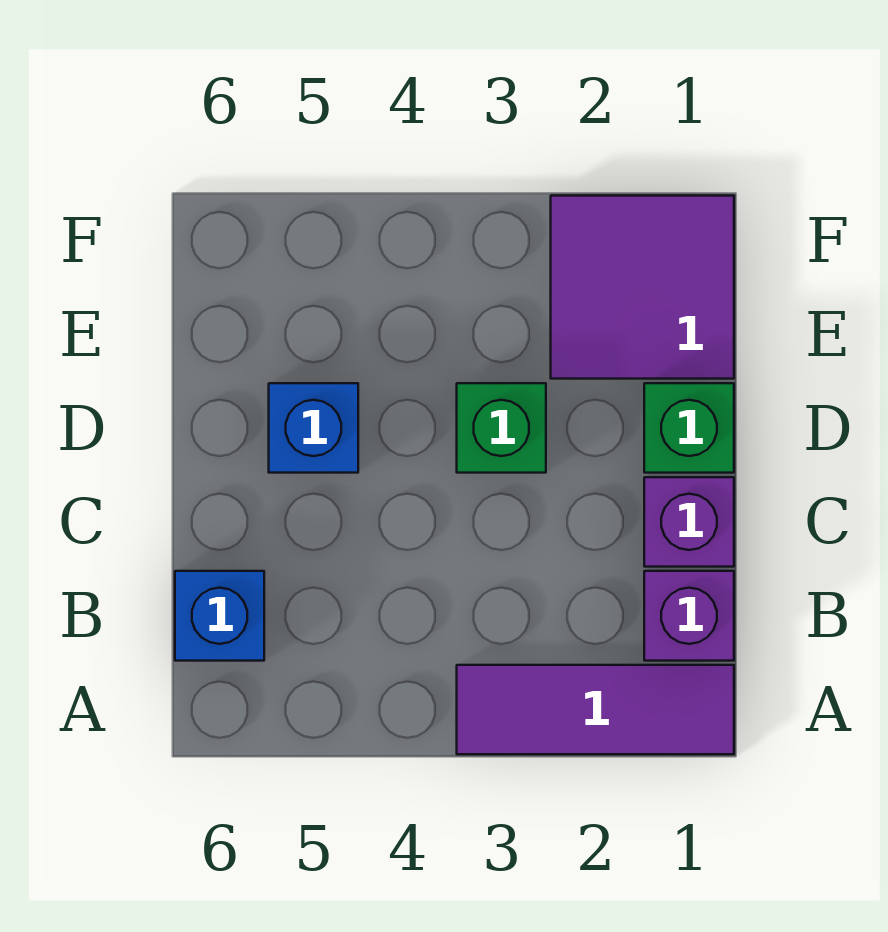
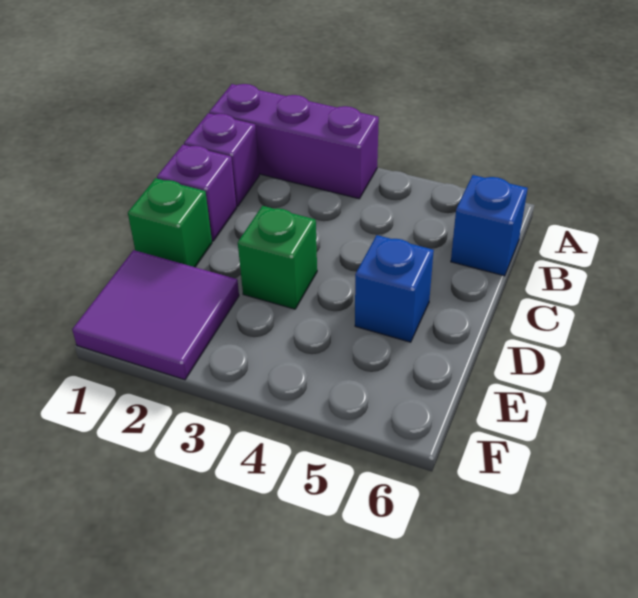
purple 1x3 tile [457,665,734,754] -> purple 1x3 brick [209,84,379,199]

